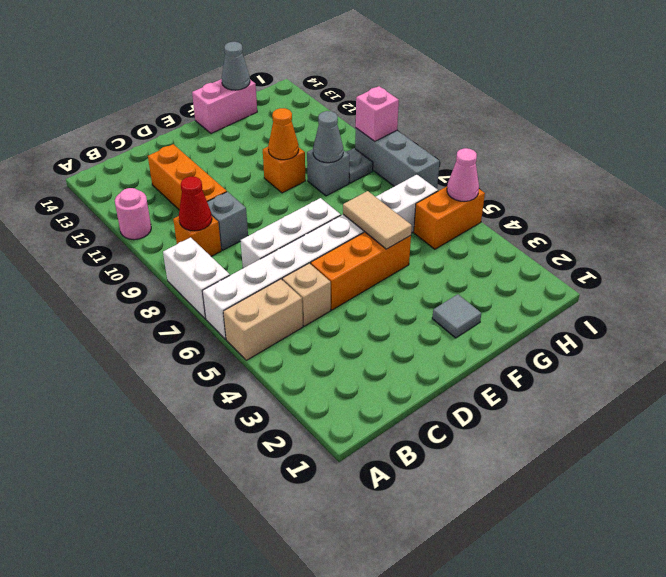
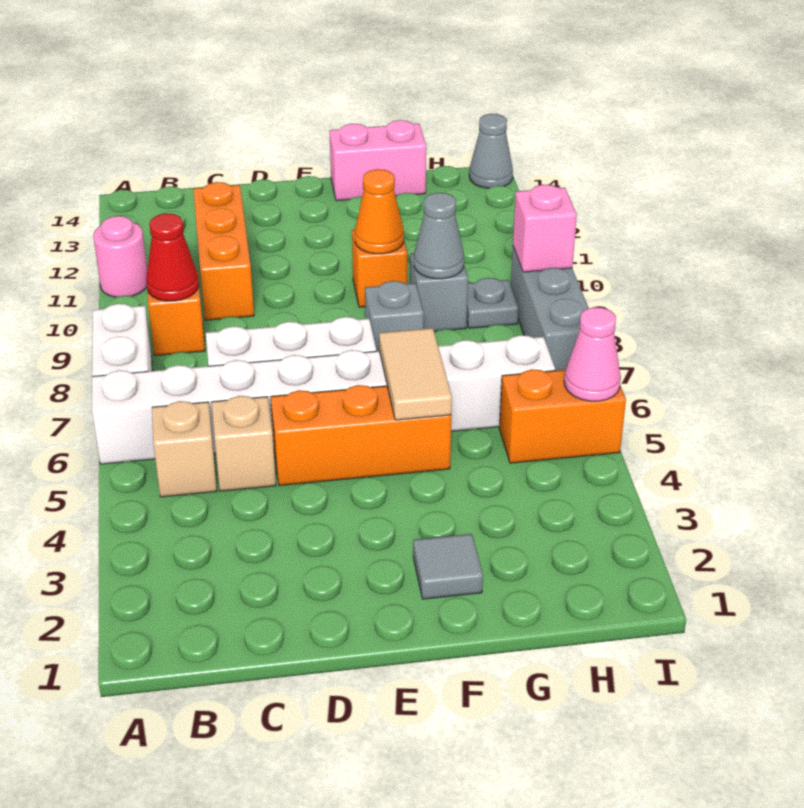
tan 1x2 brick [223,279,303,360] -> tan 1x1 brick [152,401,217,497]
grey 1x1 brick [207,192,248,250] -> grey 1x1 brick moved to [365,281,424,351]
grey 1x1 cone [222,42,250,90] -> grey 1x1 cone moved to [469,114,513,188]

